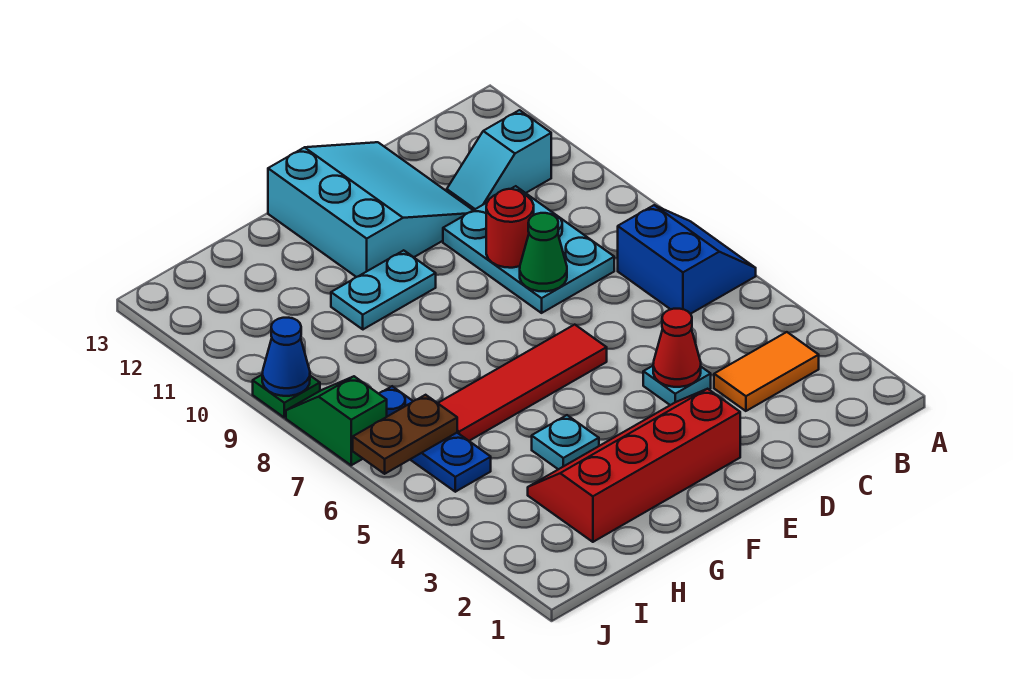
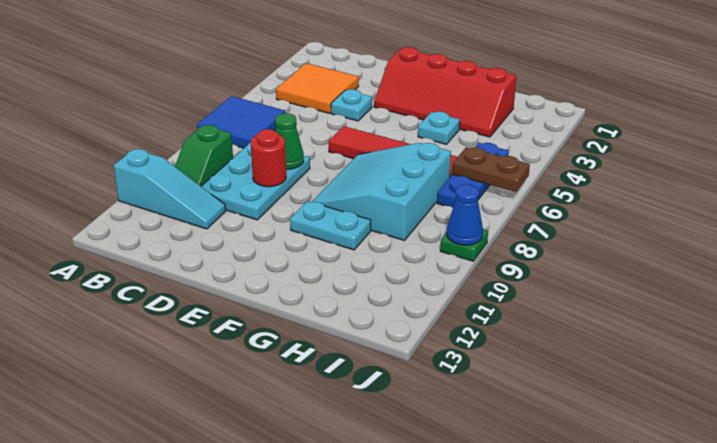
blue 2x2 slope [618,205,756,314] -> blue 2x2 tile [197,96,285,148]
orange 1x2 tile [714,332,819,411] -> orange 2x2 tile [276,63,359,114]
cyan 1x2 slope [447,110,551,210] -> cyan 1x3 slope [114,149,226,229]
red 1x1 cone [653,309,701,387] -> none
cyan 3x3 slope [268,142,473,277] -> cyan 3x3 slope moved to [312,143,451,241]
green 1x2 slope [286,376,387,465] -> green 1x2 slope moved to [175,125,233,186]

